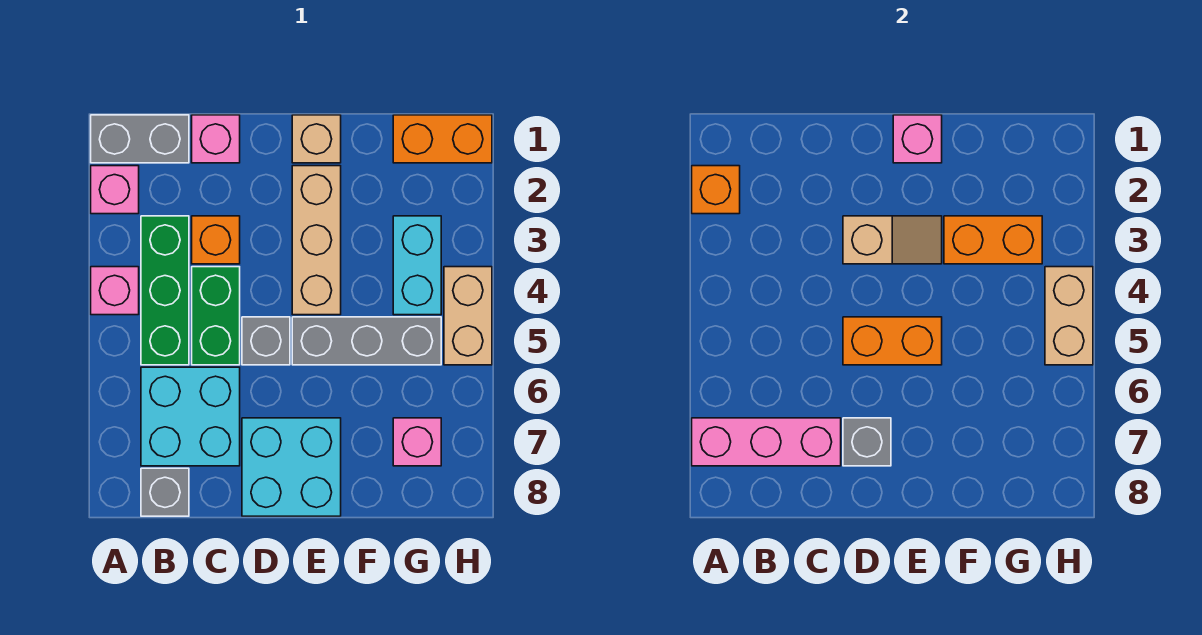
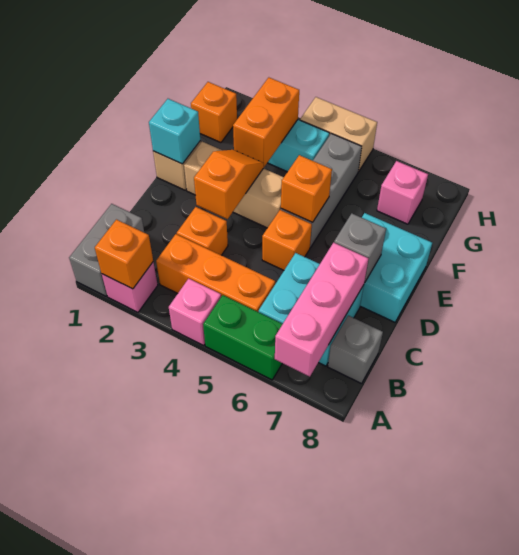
green 1x3 brick [141,216,189,365] -> orange 1x3 brick [156,234,275,312]
pink 1x1 brick [192,115,240,163] -> none
green 1x2 brick [192,267,240,365] -> green 1x2 brick moved to [203,295,282,380]
tan 1x2 slope [843,216,942,264] -> orange 1x2 slope [194,150,264,219]
grey 1x1 brick [242,317,290,365] -> orange 1x1 brick [262,210,312,270]
orange 1x2 brick [843,317,942,365] -> orange 1x1 brick [281,155,332,222]
pink 1x1 brick [893,115,942,163] -> cyan 1x1 brick [149,99,200,164]
orange 1x2 brick [393,115,492,163] -> orange 1x1 brick [191,82,237,143]
tan 1x2 brick [1045,267,1093,365] -> none

